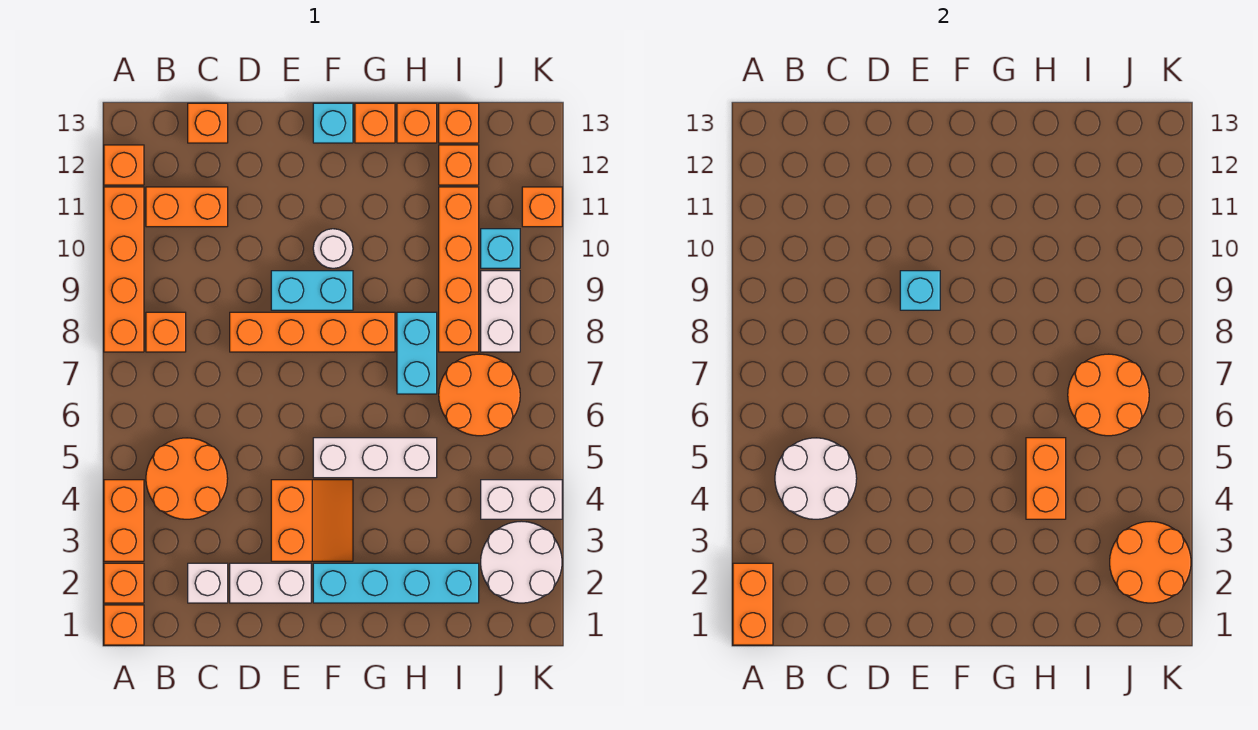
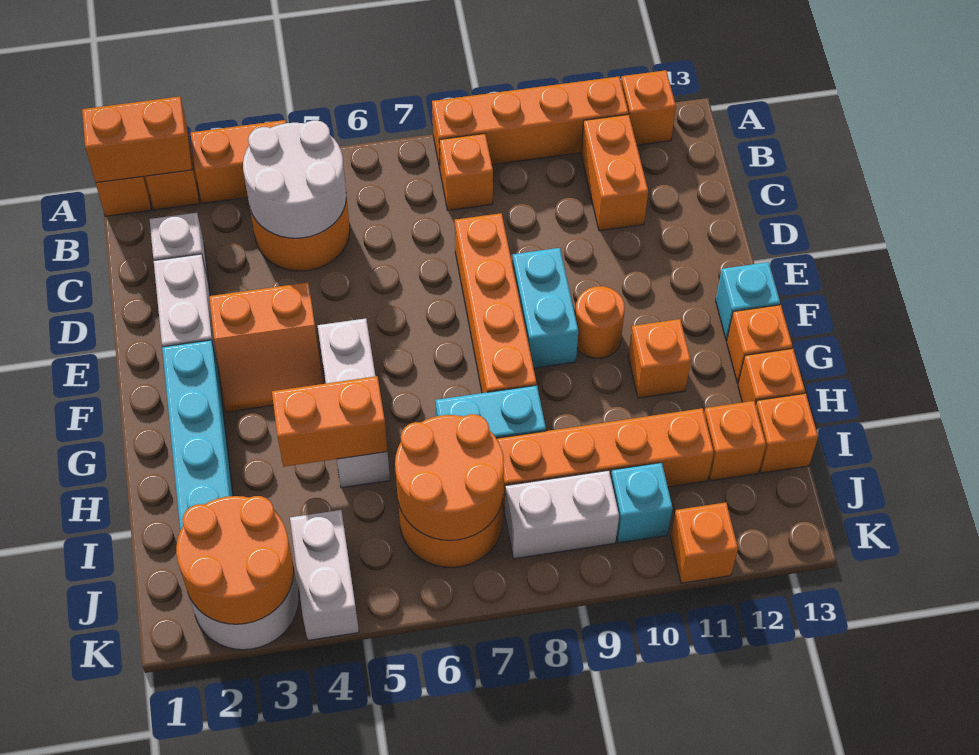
orange 1x1 brick [188,103,228,143] -> orange 1x1 brick moved to [628,319,691,398]
cyan 1x1 brick [900,271,940,310] -> none
white 1x1 round brick [313,229,353,268] -> orange 1x1 round brick [575,286,625,358]

